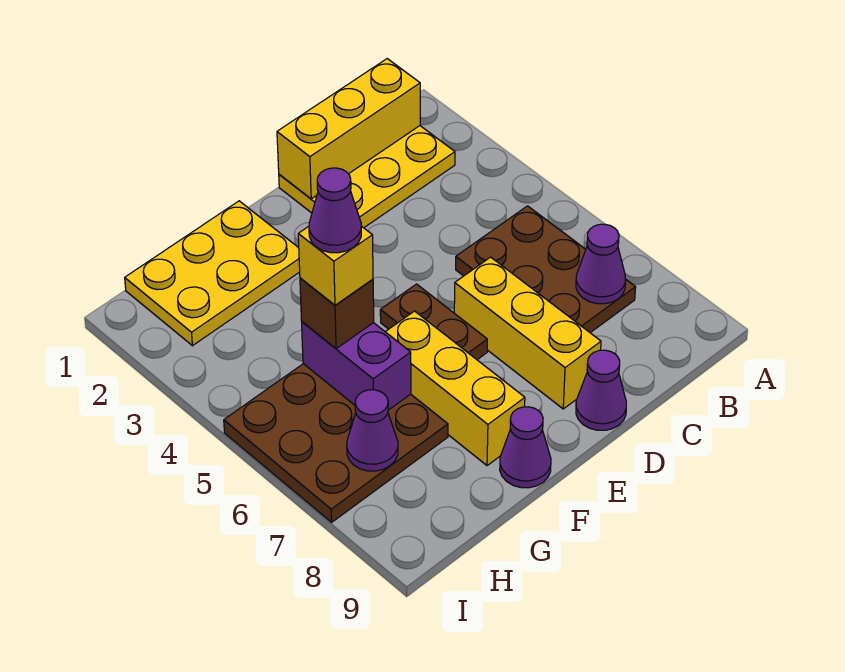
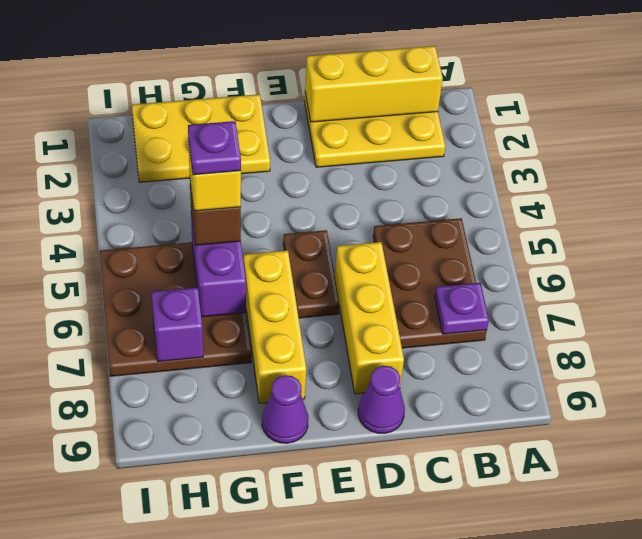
purple 1x1 cone [576,224,626,304] -> purple 1x1 plate [435,283,489,334]
purple 1x1 cone [309,168,361,253] -> purple 1x1 plate [188,121,241,175]
purple 1x1 cone [347,390,398,471] -> purple 1x1 brick [151,287,203,362]

